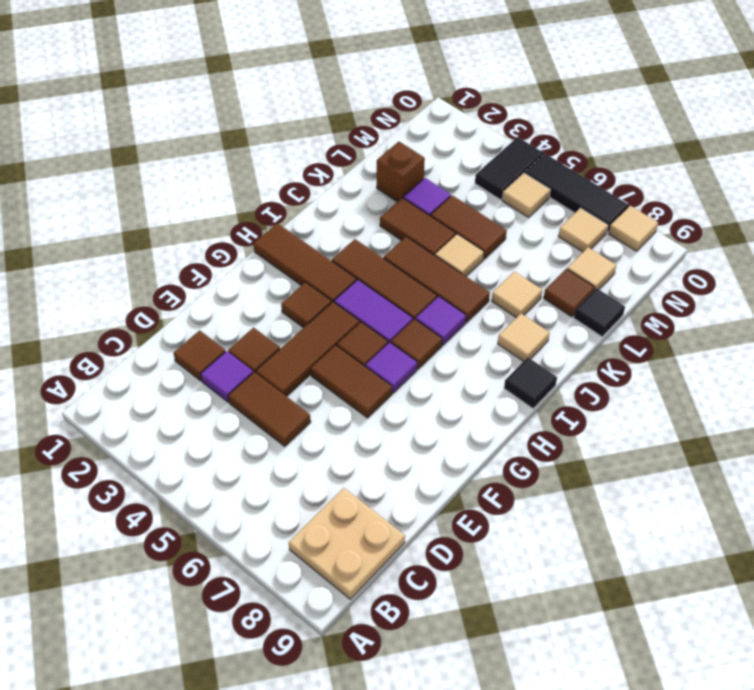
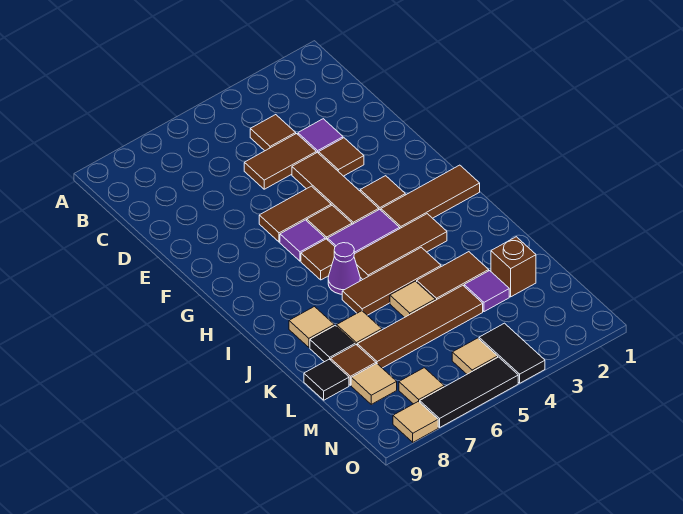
tan 2x2 plate [289,488,405,599] -> none
brown 1x1 tile [174,330,226,381] -> brown 1x1 tile moved to [250,115,296,151]
purple 1x1 tile [416,296,466,345] -> purple 1x1 cone [328,243,360,294]
black 1x1 tile [504,357,557,409] -> black 1x1 tile moved to [310,326,355,362]
brown 1x2 tile [431,195,507,259] -> brown 1x4 tile [357,285,483,368]

